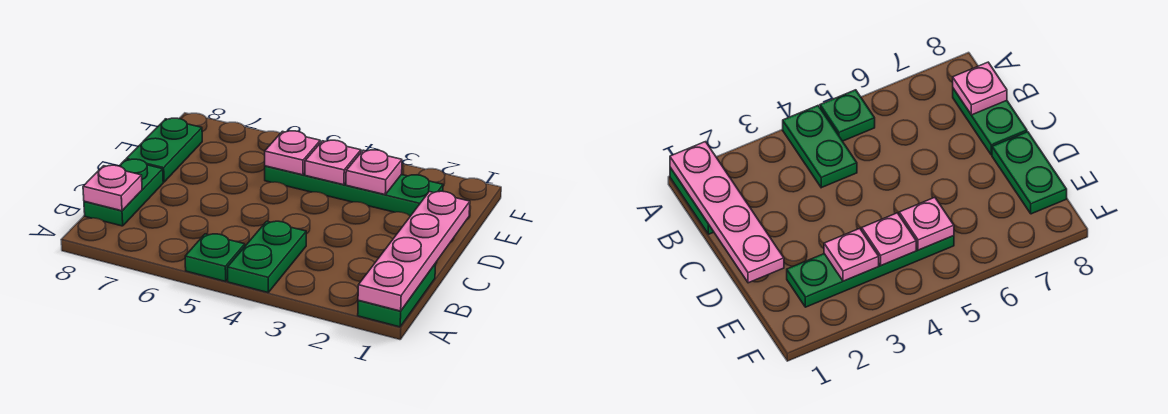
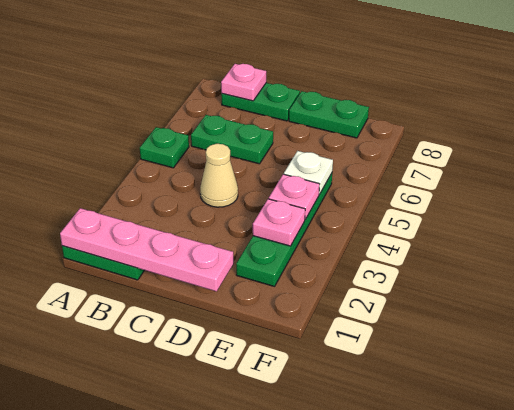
green 1x2 plate [227,221,306,292] -> green 1x2 plate moved to [191,115,273,164]
none -> tan 1x1 cone [200,144,238,207]
pink 1x1 plate [265,131,320,175] -> white 1x1 plate [284,151,333,194]

